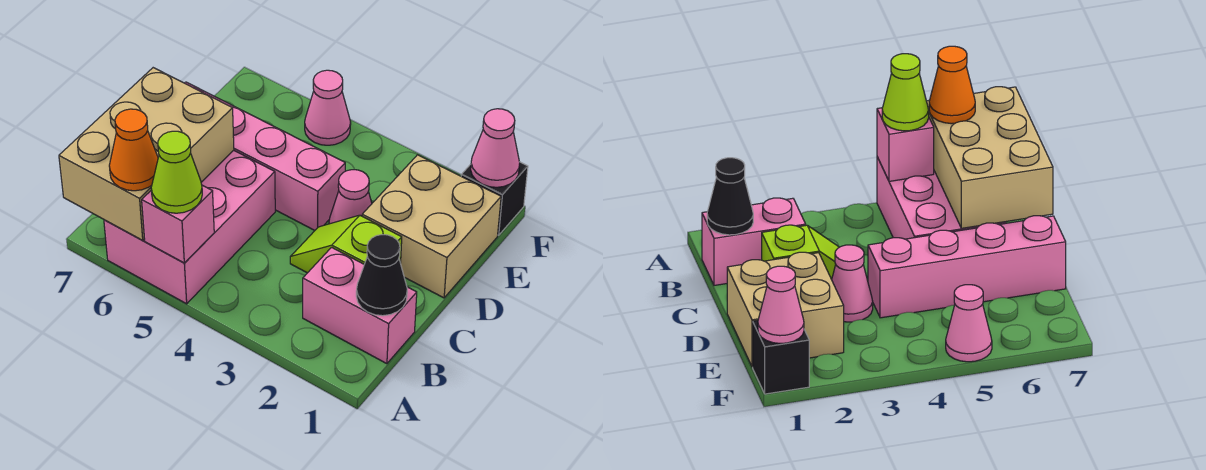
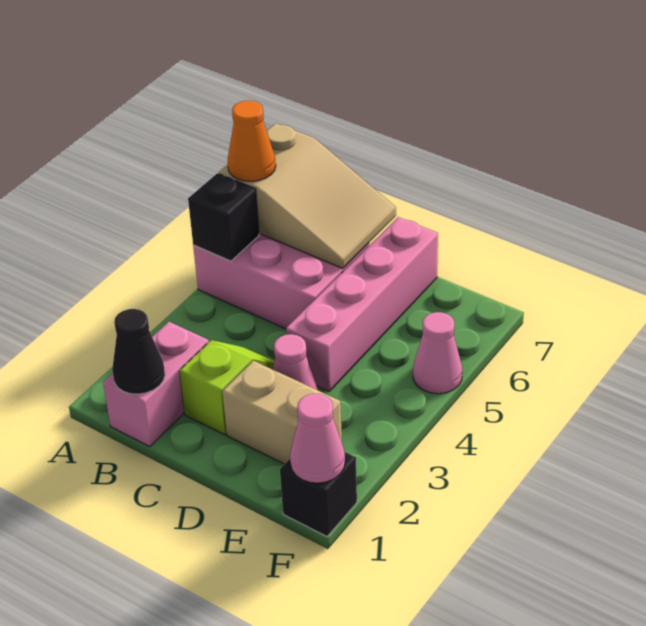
pink 1x1 brick [142,185,214,263] -> black 1x1 brick [188,173,259,261]
lime 1x1 cone [151,131,202,213] -> none
tan 2x3 brick [59,68,234,240] -> tan 2x3 slope [219,123,396,268]
tan 2x2 brick [362,155,501,298] -> tan 1x2 brick [222,361,342,464]

